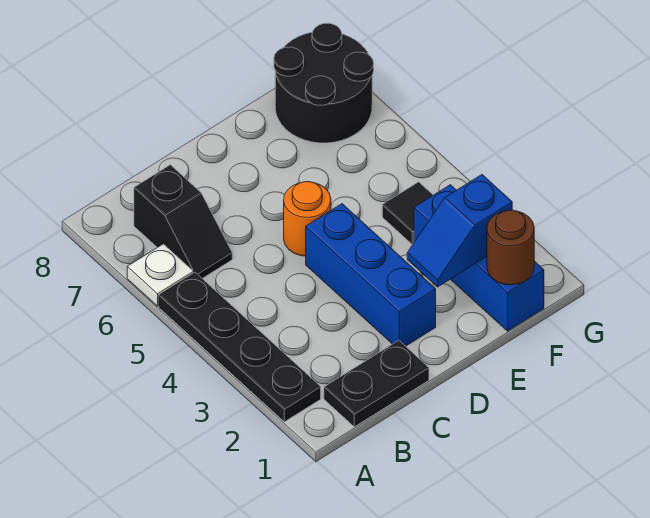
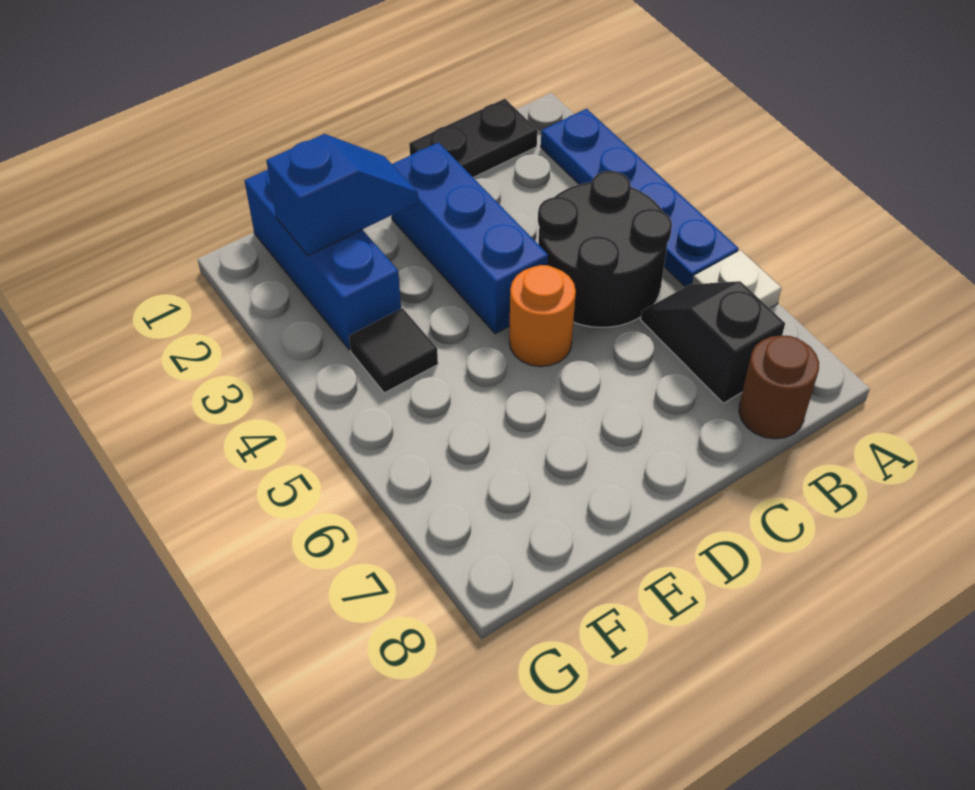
black 1x4 plate [159,273,321,422] -> blue 1x4 plate [541,109,739,287]
brown 1x1 round brick [487,210,534,285] -> brown 1x1 round brick moved to [739,336,819,439]
black 2x2 round brick [274,23,374,143] -> black 2x2 round brick moved to [538,171,672,328]

